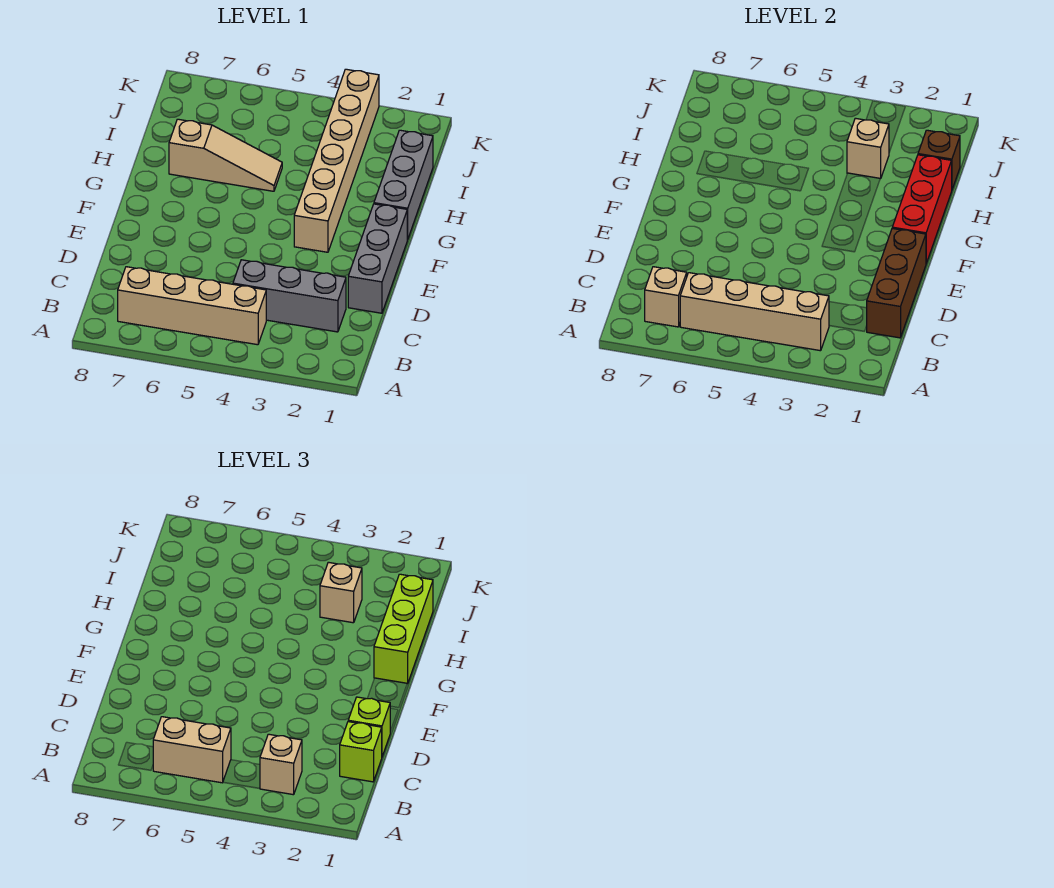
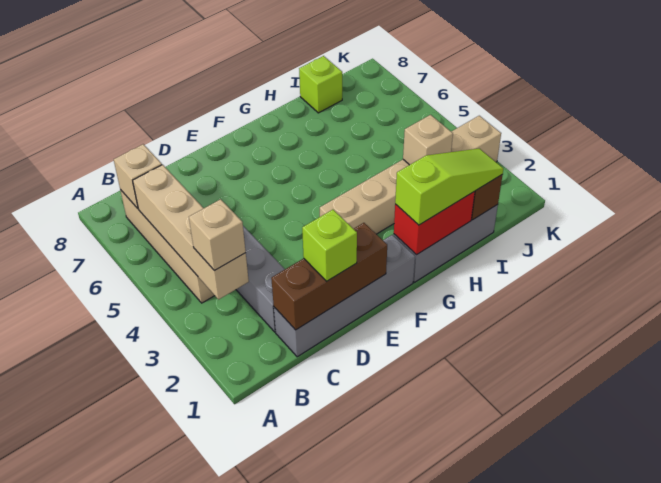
tan 1x2 brick [153,717,231,783] -> none
lime 1x1 brick [340,722,382,782] -> lime 1x1 brick moved to [299,56,342,113]
grey 1x3 brick [348,204,408,313] -> grey 1x4 brick [274,235,415,357]
red 1x3 brick [892,155,952,263] -> red 1x2 brick [394,191,475,255]
lime 1x3 brick [374,574,433,684] -> lime 1x3 slope [395,149,504,225]
tan 1x3 slope [169,119,282,191] -> none
tan 1x1 brick [320,562,362,623] -> none

